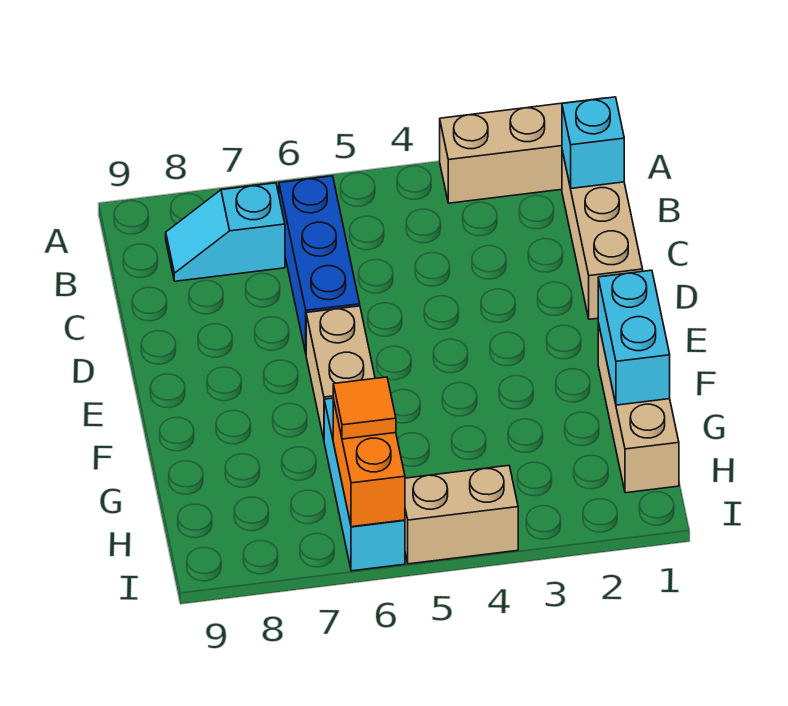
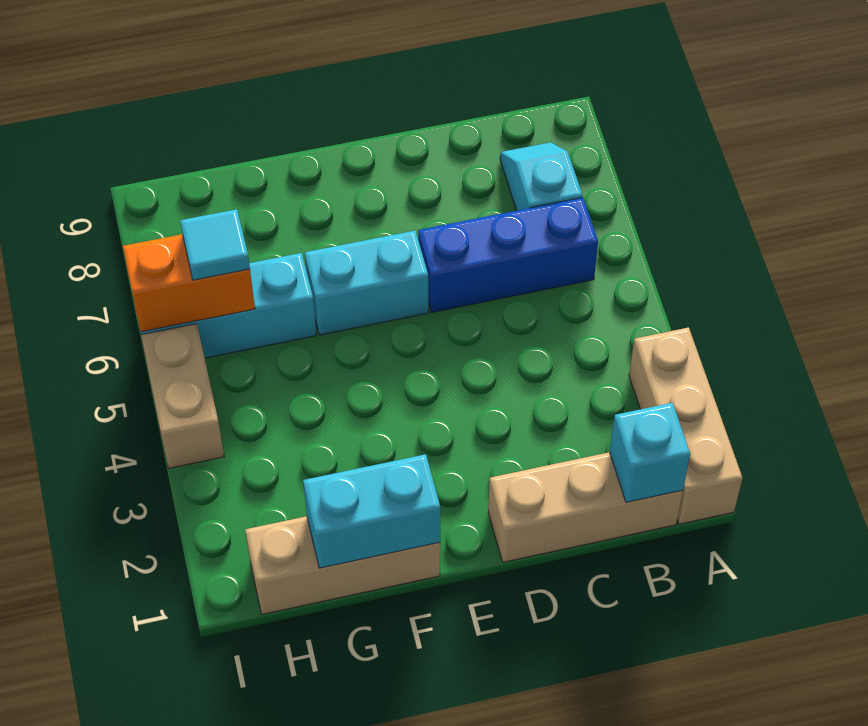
tan 1x2 brick [306,306,375,439] -> cyan 1x2 brick [305,231,429,335]
orange 1x1 tile [333,377,396,439] -> cyan 1x1 tile [180,209,250,280]

